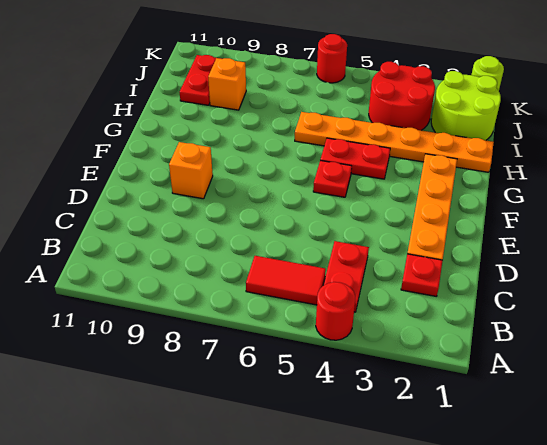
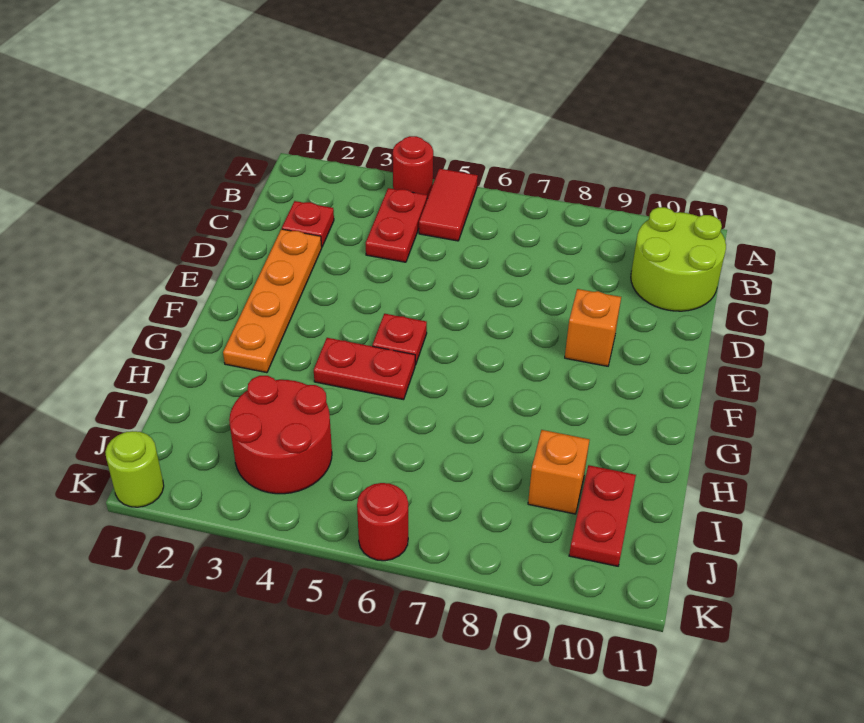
red 1x2 tile [246,256,326,305] -> red 1x2 tile turned to [419,169,478,241]
orange 1x6 plate [295,112,494,172] -> none
lime 2x2 round brick [431,71,501,140] -> lime 2x2 round brick moved to [631,207,726,311]

